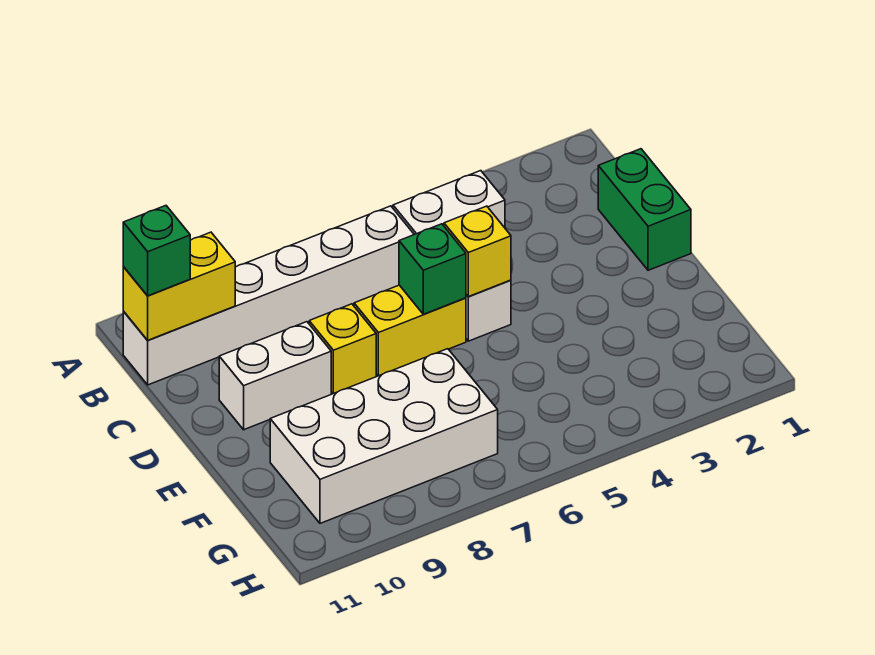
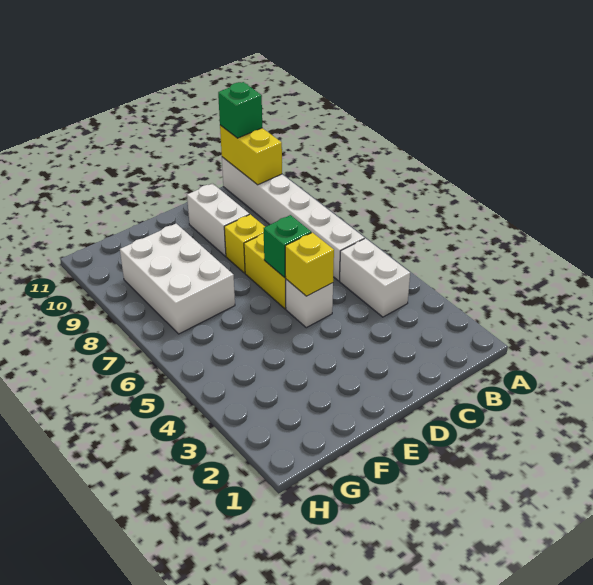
green 1x2 brick [598,149,691,270] -> none
white 2x4 brick [270,349,498,523] -> white 2x3 brick [120,224,235,334]

